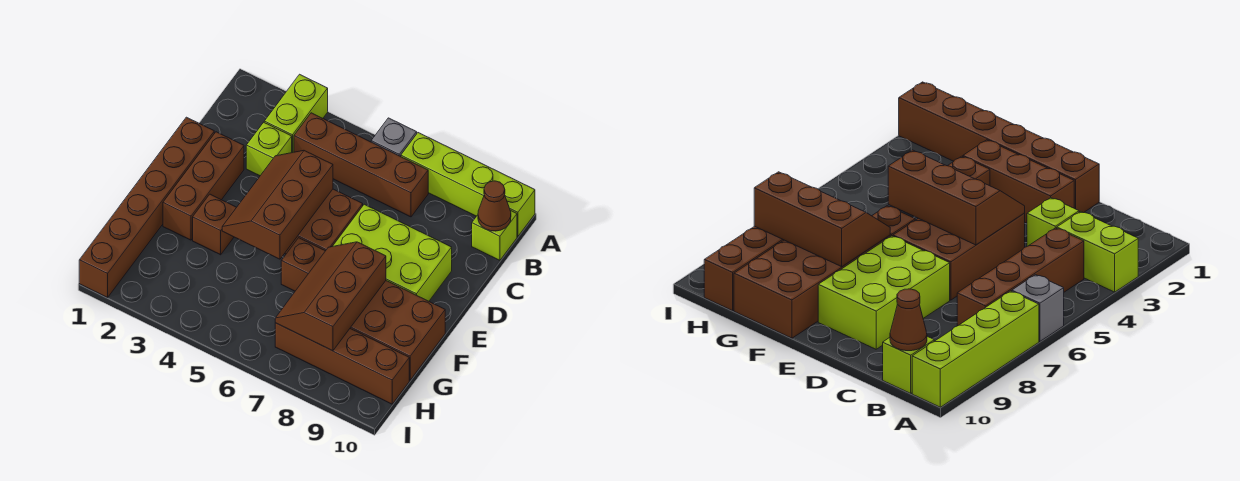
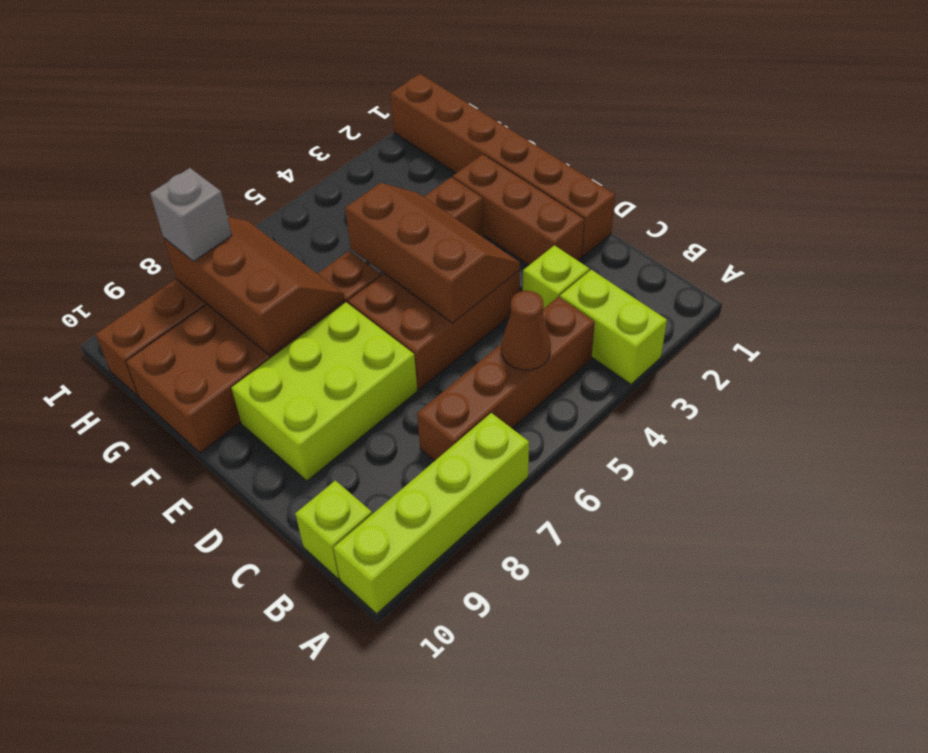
grey 1x1 brick [371,118,417,157] -> grey 1x1 brick moved to [150,168,232,261]
brown 1x1 cone [478,181,511,231] -> brown 1x1 cone moved to [501,291,551,370]

